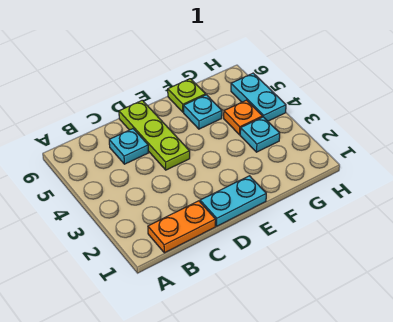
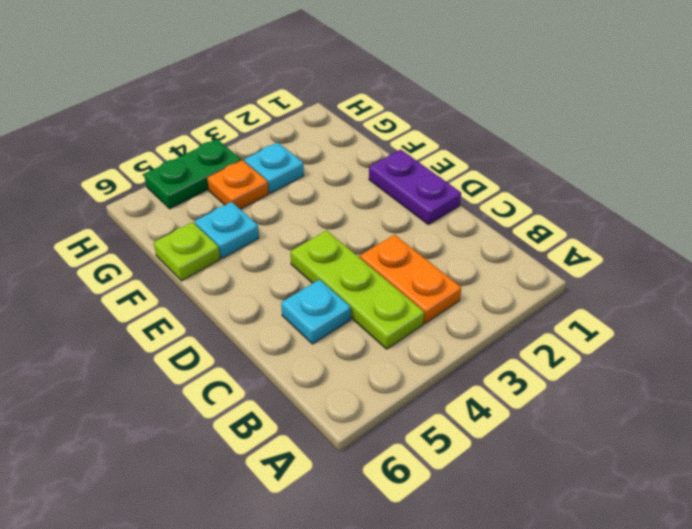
orange 1x2 plate [148,201,216,253] -> orange 1x2 plate moved to [360,235,461,323]
cyan 1x2 plate [200,176,266,226] -> purple 1x2 plate [369,149,461,225]
lime 1x3 plate [119,100,190,170] -> lime 1x3 plate turned to [291,230,424,349]
cyan 1x2 plate [231,73,286,121] -> green 1x2 plate [144,139,241,209]

